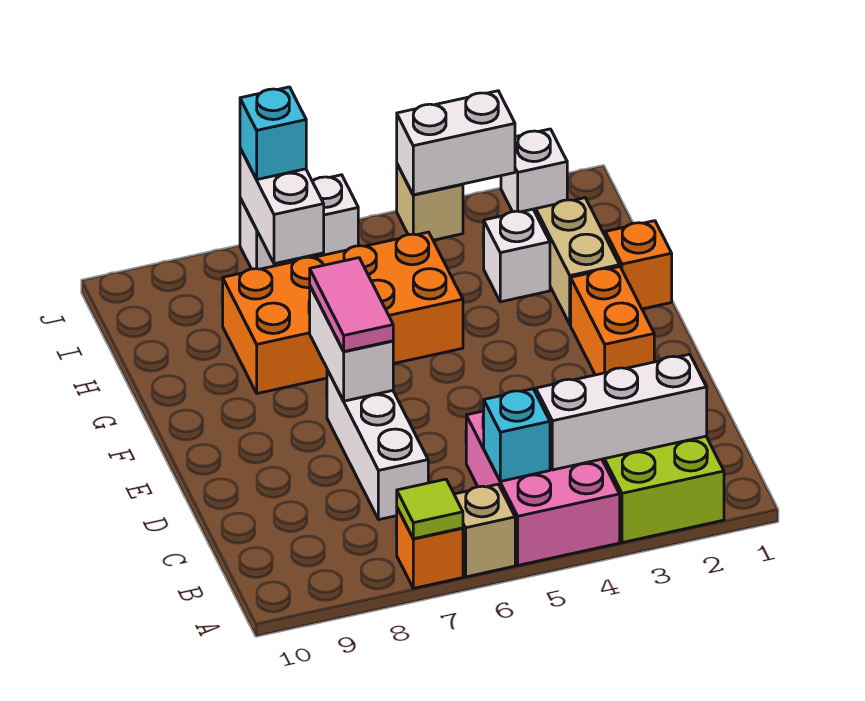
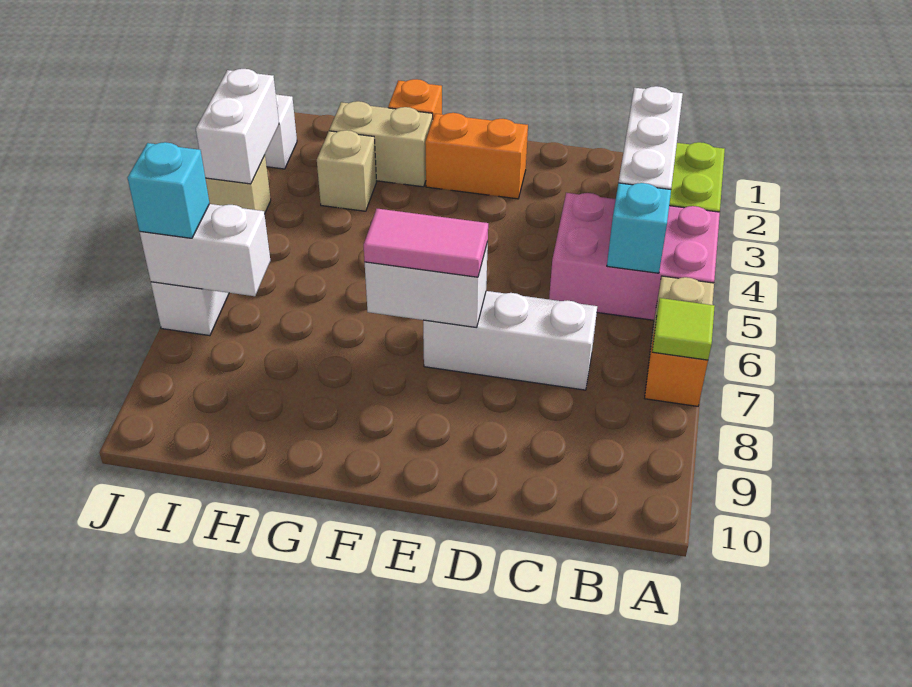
orange 2x4 brick [223,232,463,394] -> none
white 1x1 brick [484,209,550,302] -> tan 1x1 brick [317,130,376,211]

